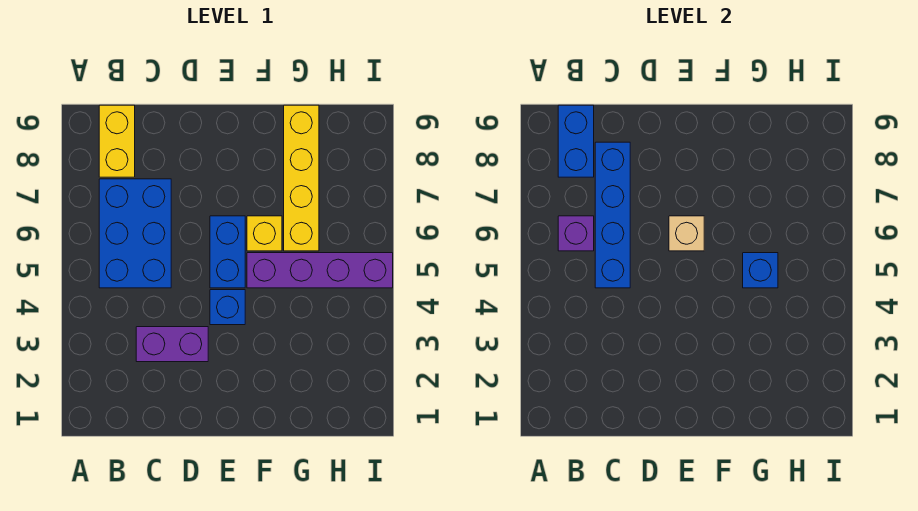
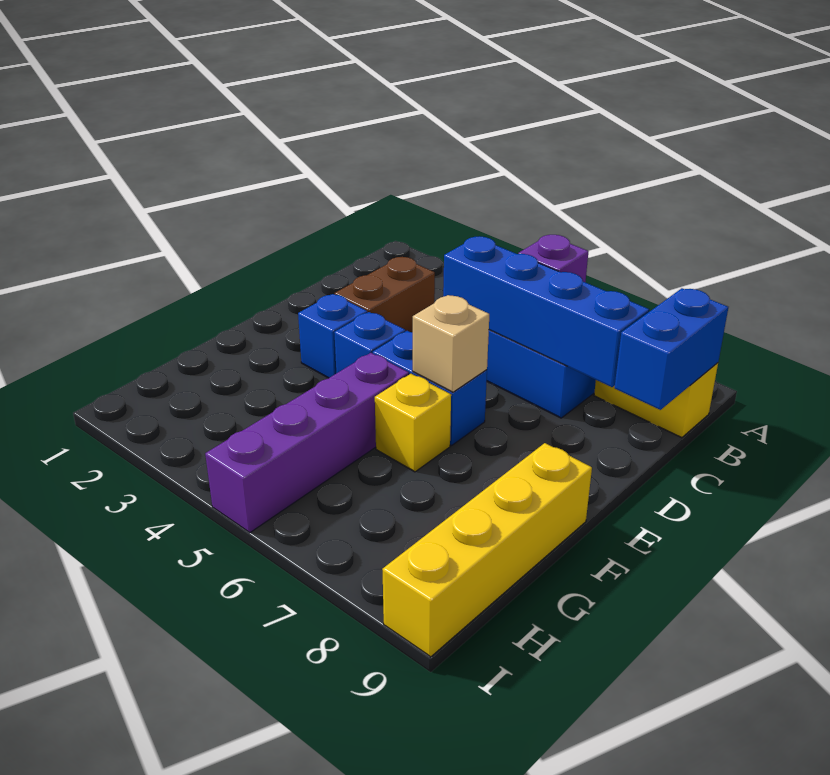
blue 1x2 brick [558,105,594,177] -> blue 1x2 brick turned to [615,288,728,410]
purple 1x2 brick [136,327,208,362] -> brown 1x2 brick [335,257,435,332]
blue 1x1 brick [743,253,778,288] -> blue 1x1 brick moved to [298,294,367,378]
yellow 1x4 brick [284,105,319,251] -> yellow 1x4 brick turned to [382,443,592,657]

